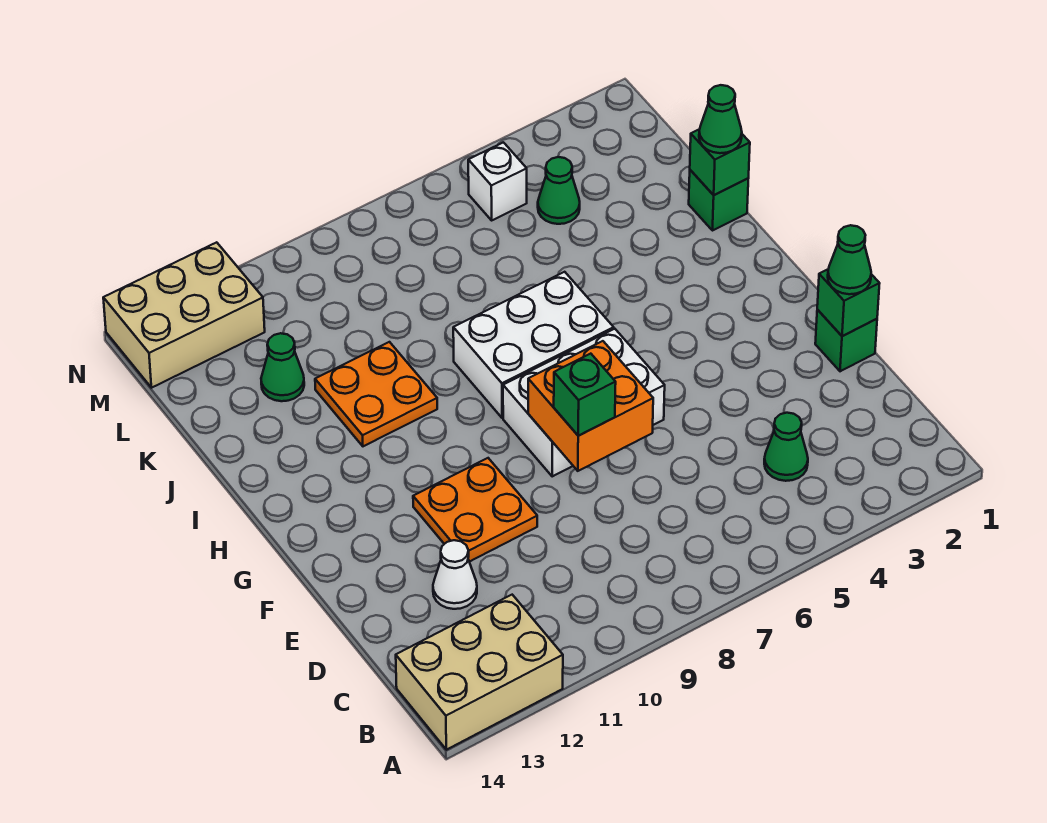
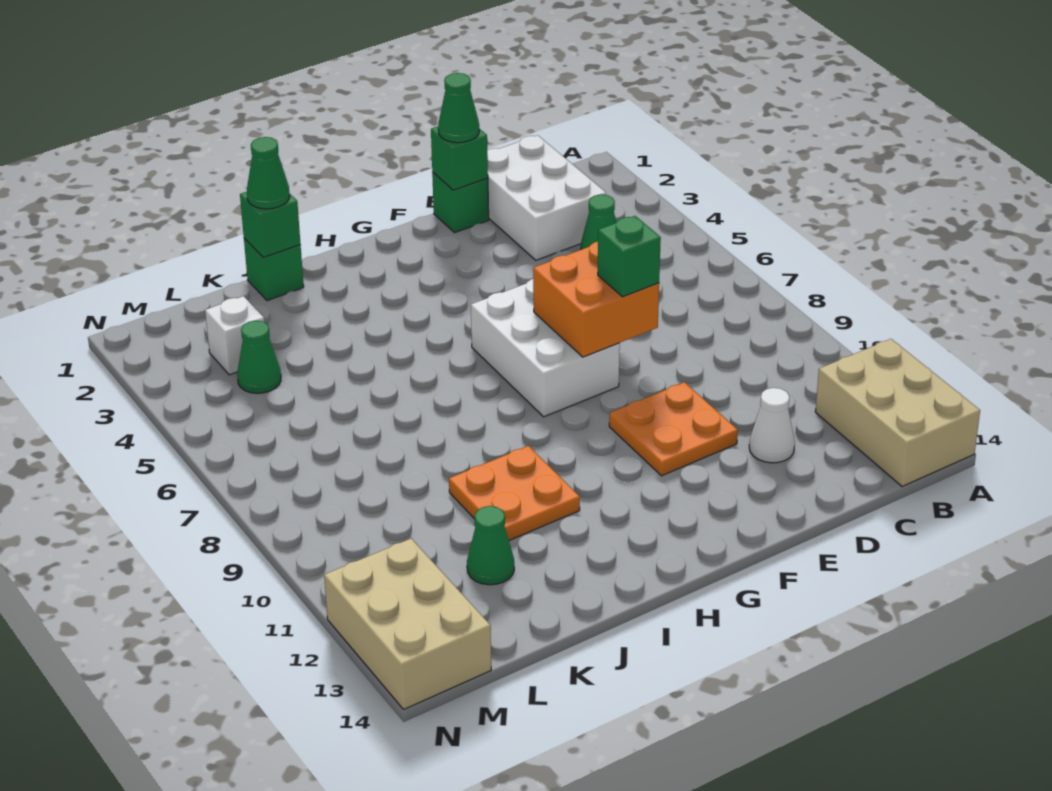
white 2x3 brick [453,272,614,418] -> white 2x3 brick moved to [487,135,606,260]
white 1x1 brick [468,142,527,220] -> white 1x1 brick moved to [205,296,264,375]

